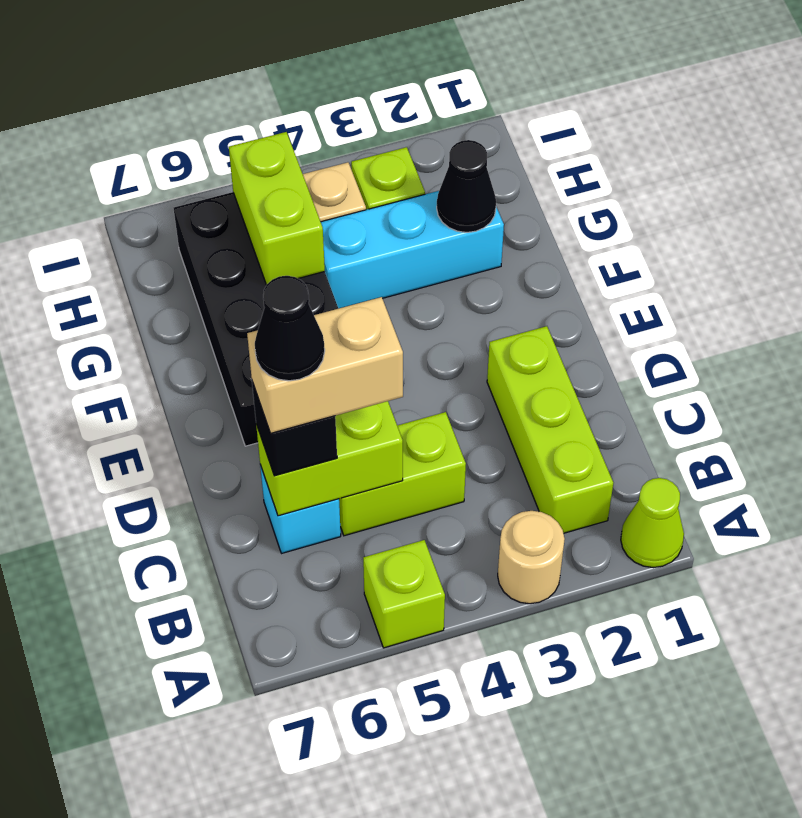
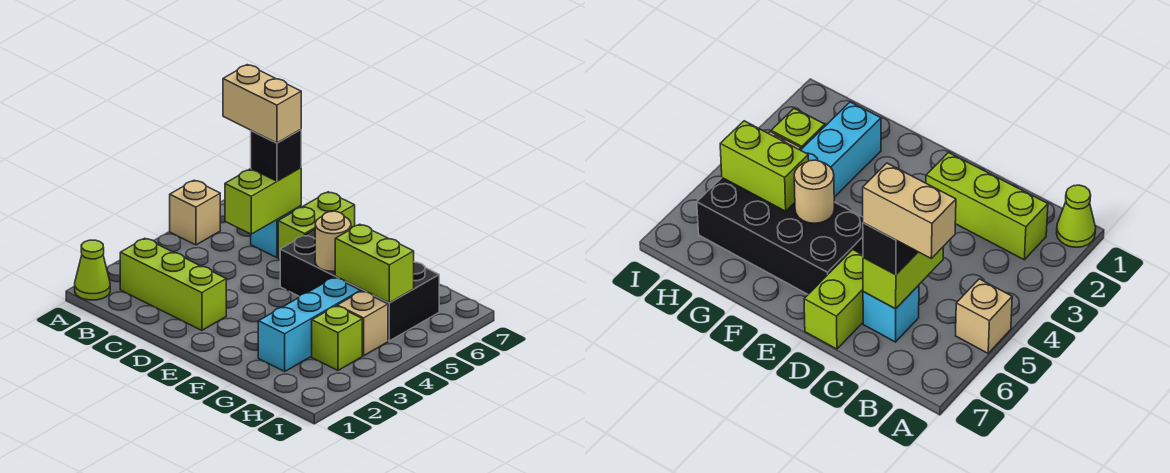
tan 1x1 round brick [498,511,565,604] -> tan 1x1 round brick moved to [315,211,351,271]
lime 1x1 brick [363,540,445,648] -> tan 1x1 brick [170,180,220,245]
lime 1x2 brick [339,412,466,536] -> lime 1x2 brick moved to [278,192,355,259]
tan 1x2 brick [247,297,403,434] -> tan 1x2 brick turned to [223,65,301,143]
black 1x1 cone [255,276,325,381] -> none
black 1x1 cone [437,140,496,232] -> none

